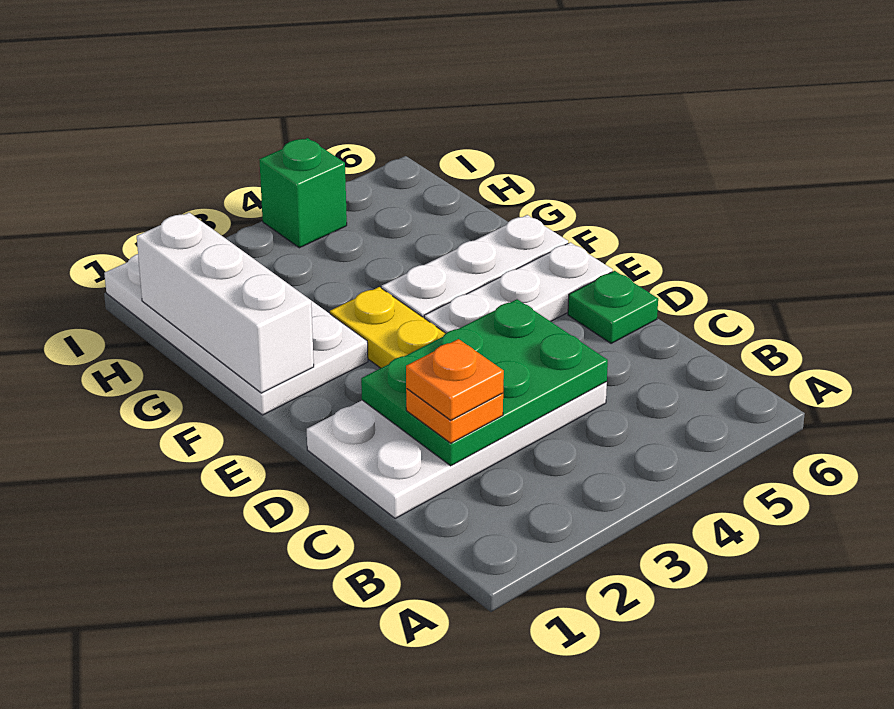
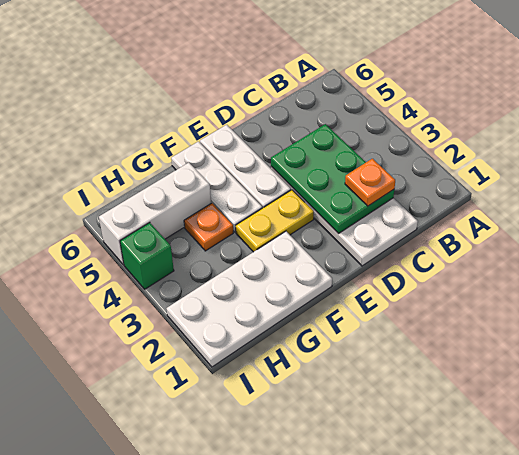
orange 1x1 plate [406,339,504,420] -> orange 1x1 plate moved to [184,203,233,251]
green 1x1 plate [568,271,658,344] -> none
white 1x3 brick [137,213,314,393] -> white 1x3 brick moved to [99,163,211,265]

